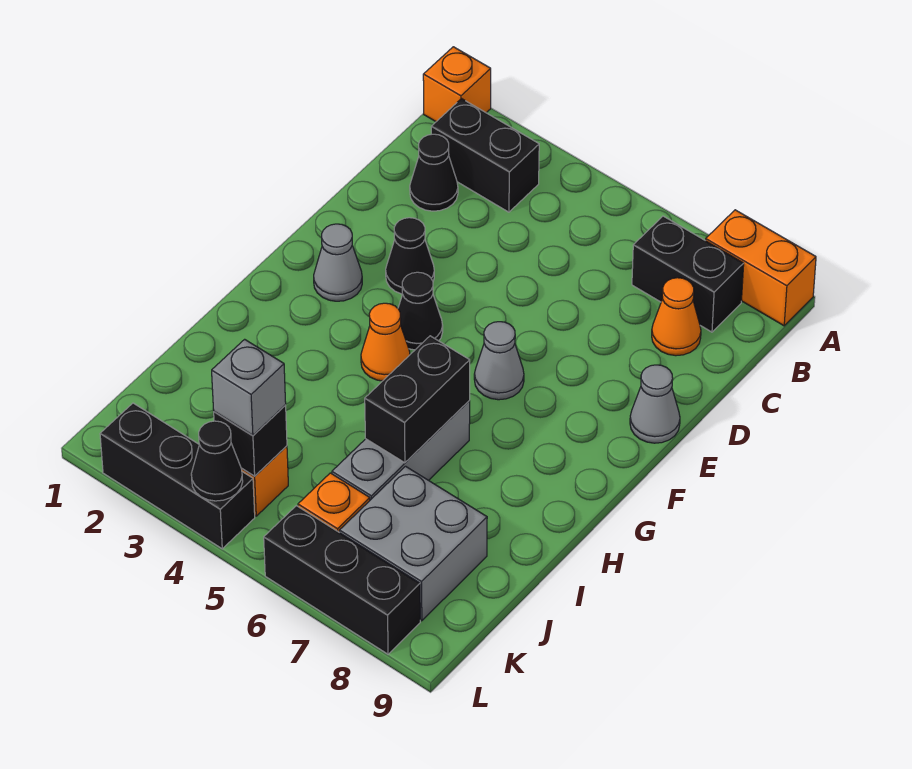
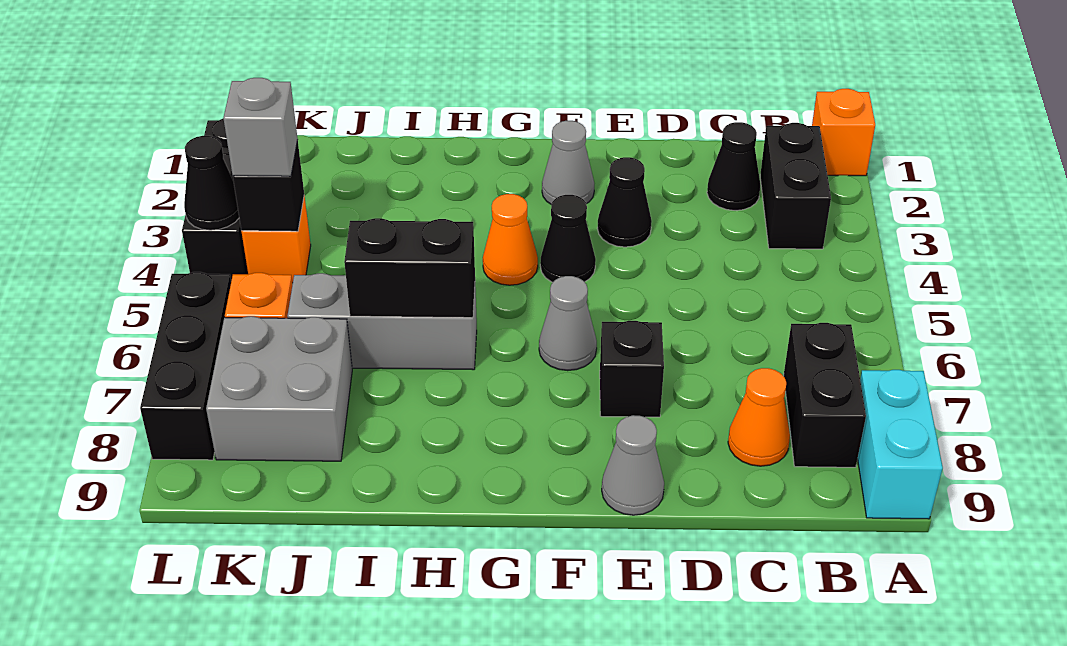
orange 1x2 brick [706,210,816,326] -> cyan 1x2 brick [858,370,943,519]
none -> black 1x1 brick [600,321,664,417]

